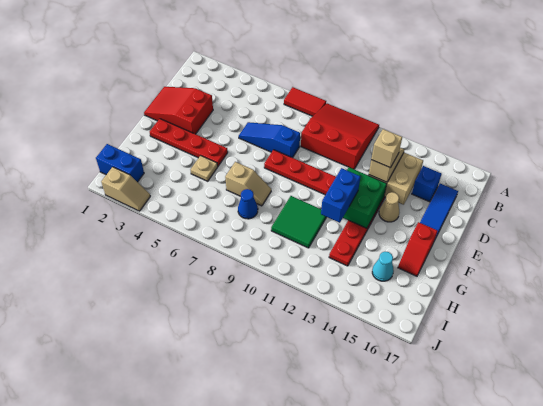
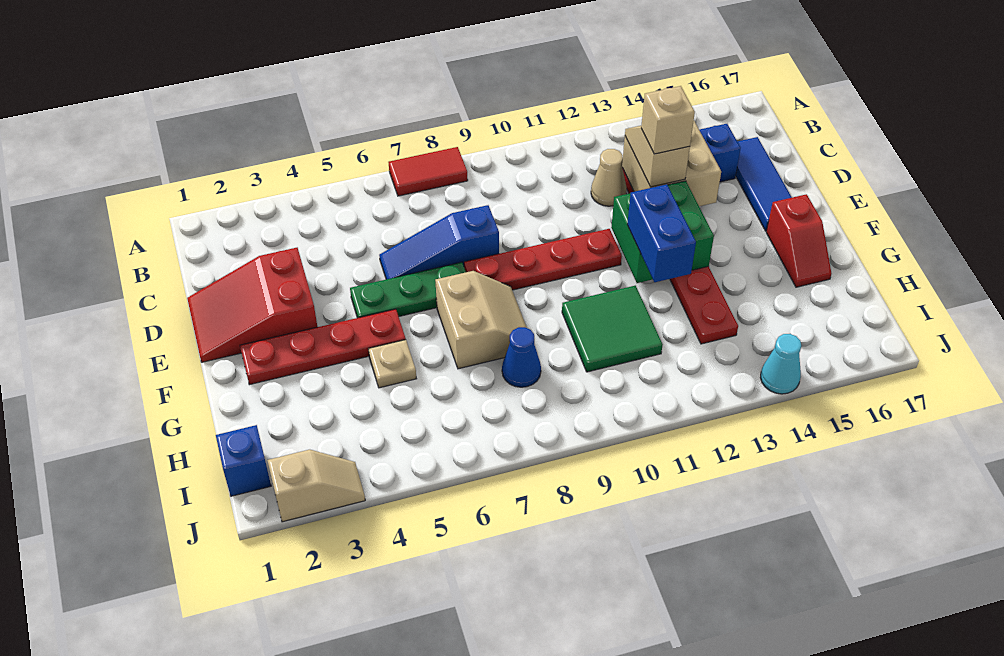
red 3x3 slope [301,104,379,169] -> none
none -> green 1x3 plate [350,262,466,318]
tan 1x1 cone [379,192,399,222] -> tan 1x1 cone moved to [591,149,627,206]
tan 1x2 slope [225,162,271,206] -> tan 2x2 slope [435,271,527,369]
cyan 1x1 cone [372,251,394,281] -> cyan 1x1 cone moved to [761,334,801,394]
blue 1x2 brick [96,144,144,182] -> blue 1x1 brick [216,425,271,496]

